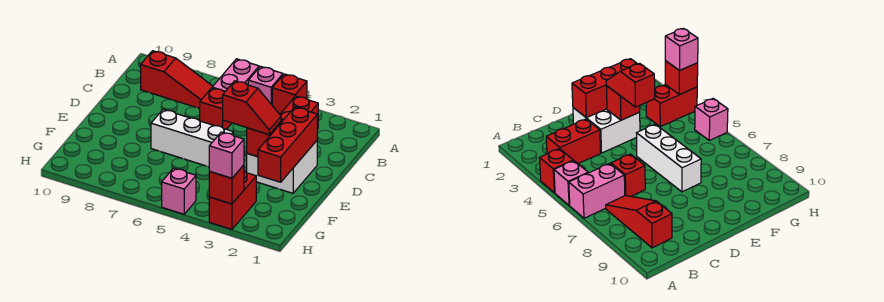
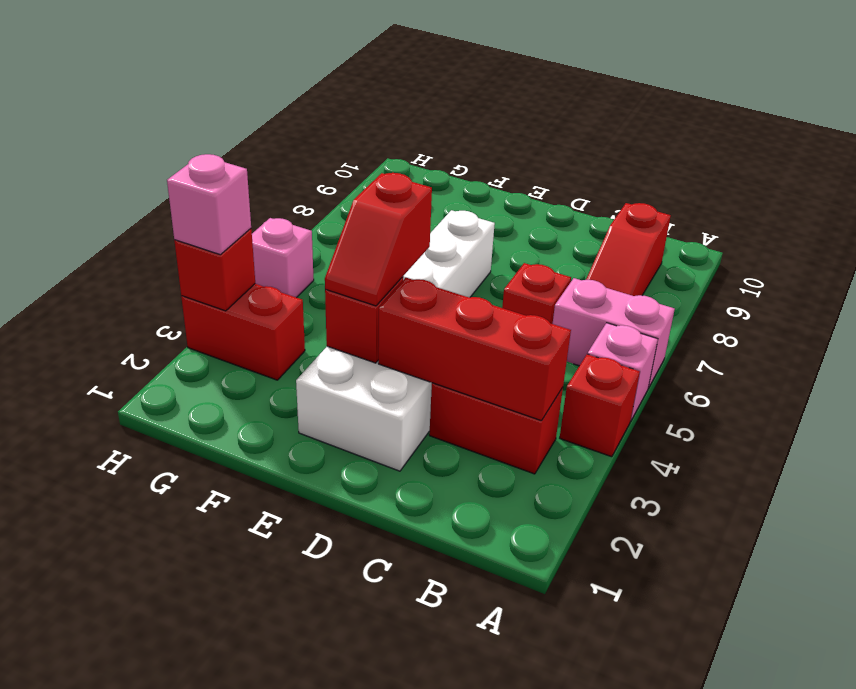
red 1x3 brick [258,107,317,182] -> red 1x3 brick moved to [378,278,571,421]

